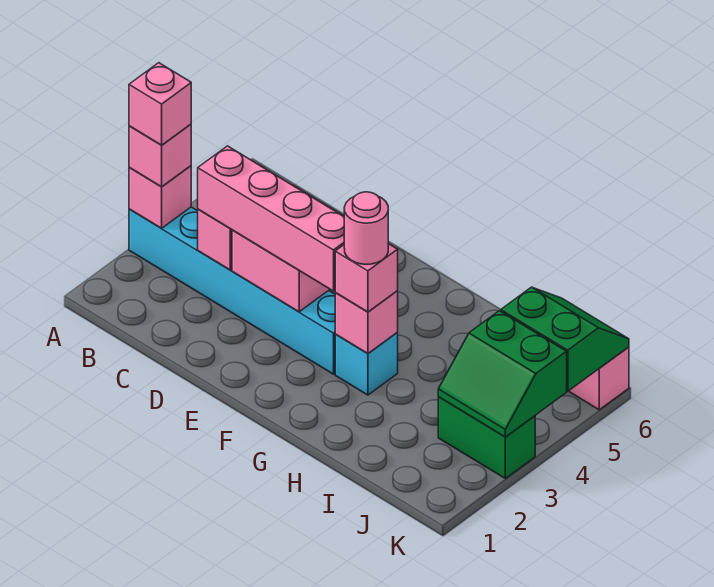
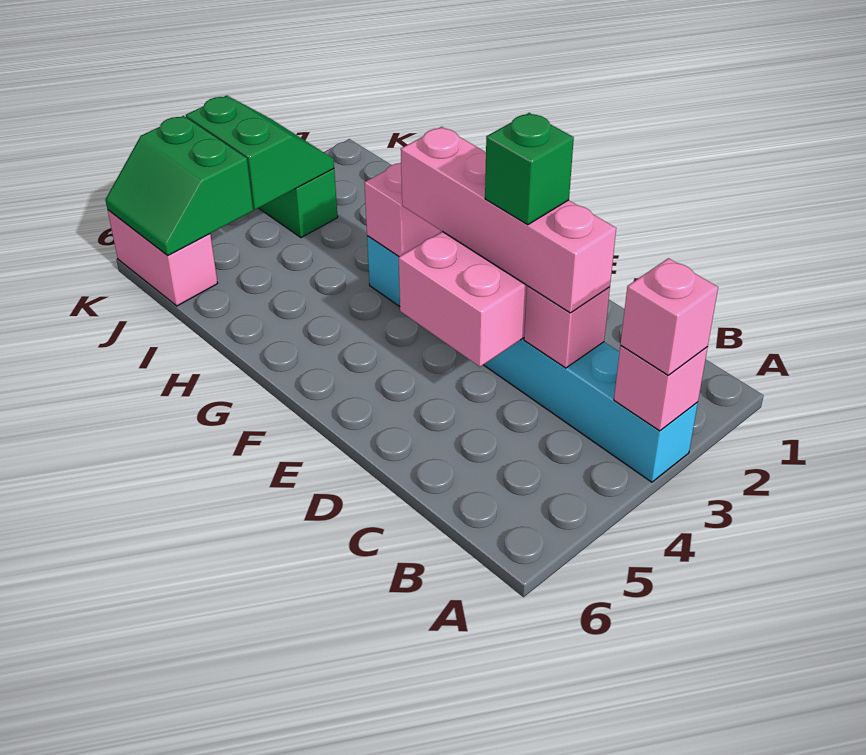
pink 1x1 brick [129,63,191,145] -> none
none -> green 1x1 brick [485,113,574,225]
pink 1x1 brick [335,244,398,312] -> none
pink 1x1 round brick [344,192,388,264] -> none

